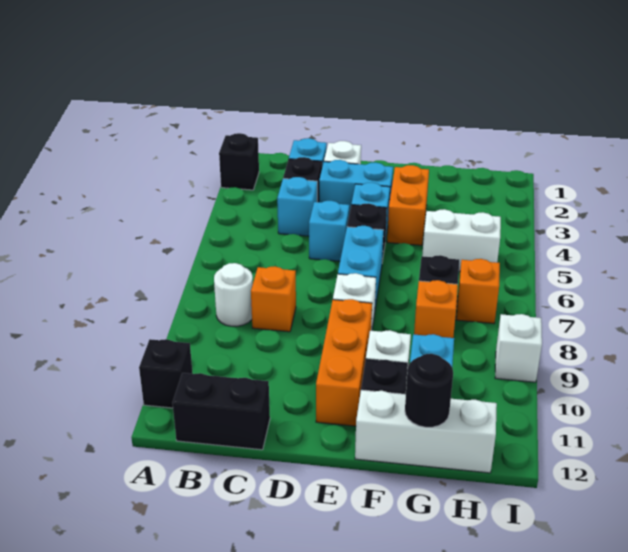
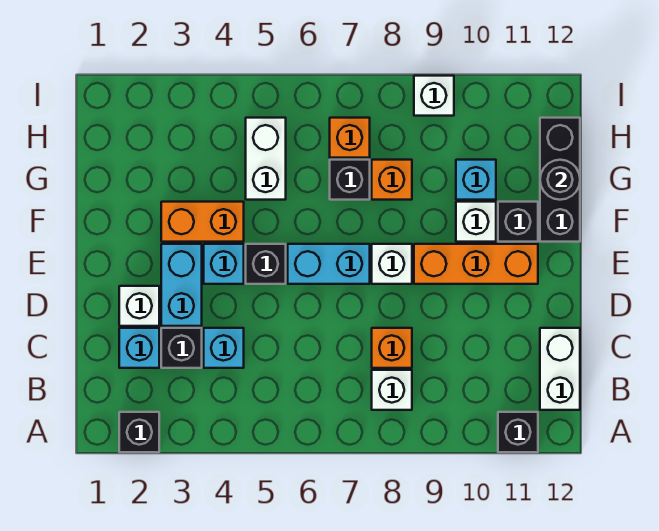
white 1x1 round brick [214,263,253,326] -> white 1x1 brick [372,370,412,410]
black 1x2 brick [172,373,270,450] -> white 1x2 brick [540,328,580,410]
cyan 1x1 brick [309,201,349,261] -> none
white 1x3 brick [355,390,497,473] -> black 1x3 brick [540,118,580,242]

